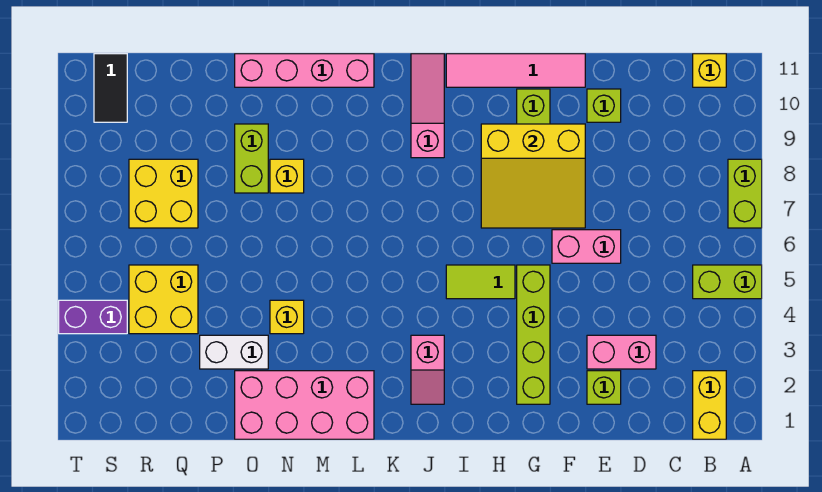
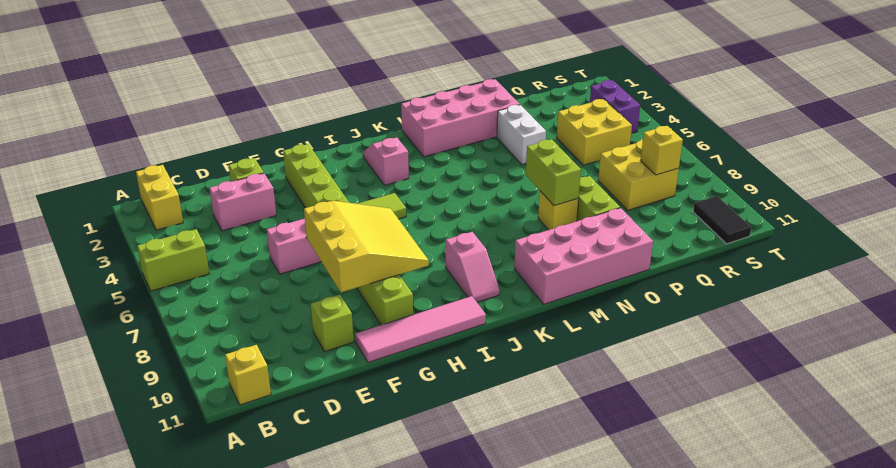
lime 1x2 brick [728,159,762,228] -> lime 1x2 brick moved to [526,139,581,206]
yellow 3x3 slope [481,124,585,228] -> yellow 3x3 slope turned to [304,201,429,292]
pink 1x3 slope [411,54,444,158] -> pink 1x2 slope [446,232,499,302]
pink 1x4 brick [235,54,374,87] -> pink 2x4 brick [514,208,653,304]
yellow 1x1 brick [270,300,304,334] -> yellow 1x1 brick moved to [641,126,683,175]
white 1x2 brick [200,335,268,369] -> white 1x2 brick turned to [497,105,546,165]
purple 1x2 brick [59,300,127,334] -> purple 1x2 brick turned to [590,80,640,133]

